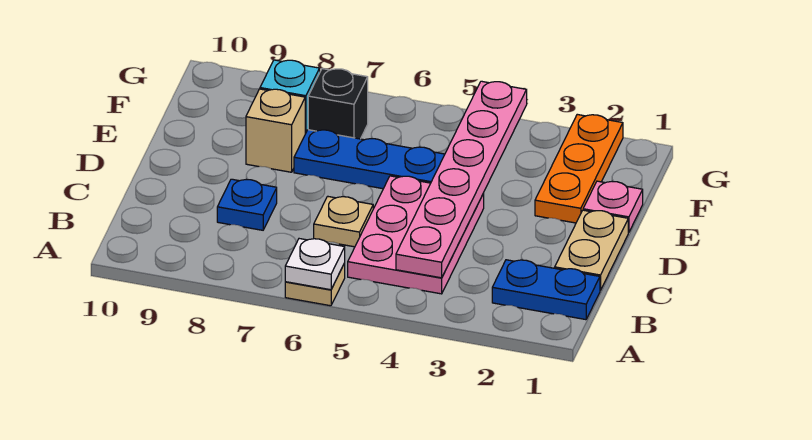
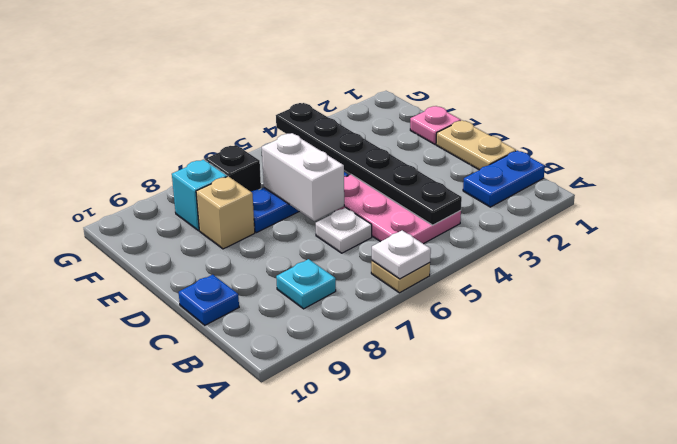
pink 1x6 plate [396,81,527,278] -> black 1x6 plate [276,103,462,225]
none -> cyan 1x1 plate [276,259,336,309]
tan 1x1 plate [314,196,373,247] -> white 1x1 plate [316,208,372,253]
blue 1x1 plate [217,179,277,230] -> blue 1x1 plate moved to [179,275,239,325]
none -> white 1x2 brick [262,133,344,221]
orange 1x3 plate [535,114,623,223] -> none

